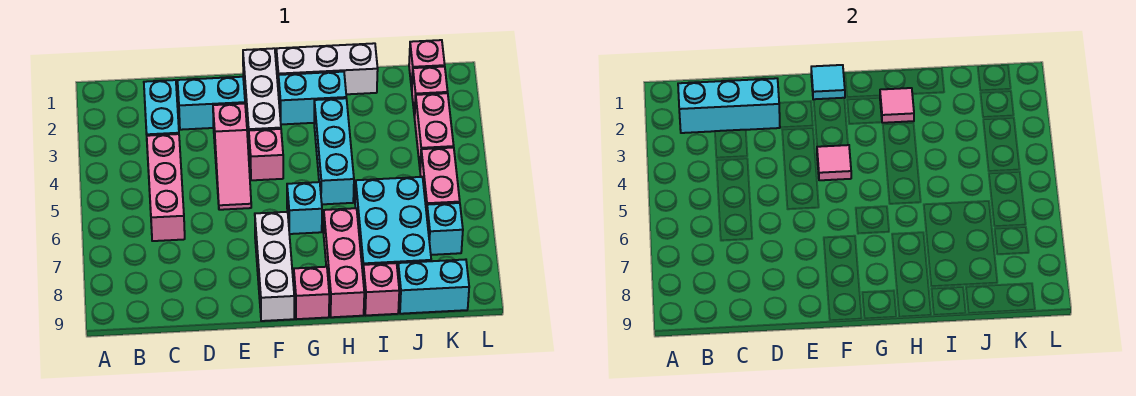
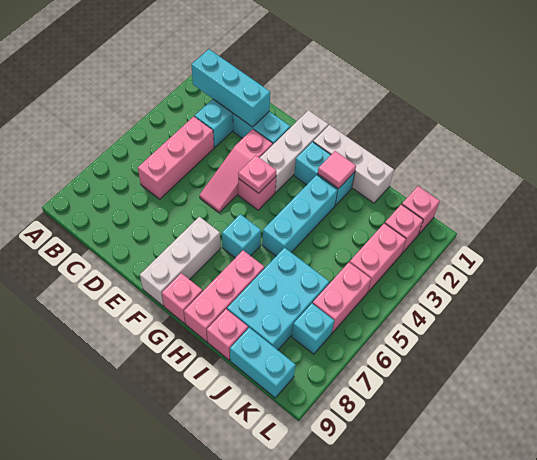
cyan 1x1 tile [811,65,845,100] -> none
pink 1x1 tile [817,145,851,180] -> pink 1x1 plate [238,156,276,193]

